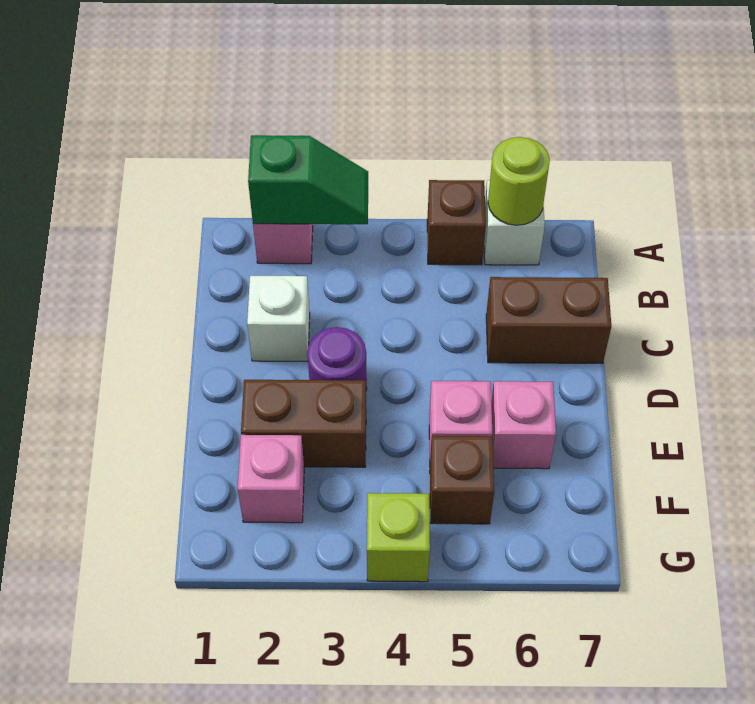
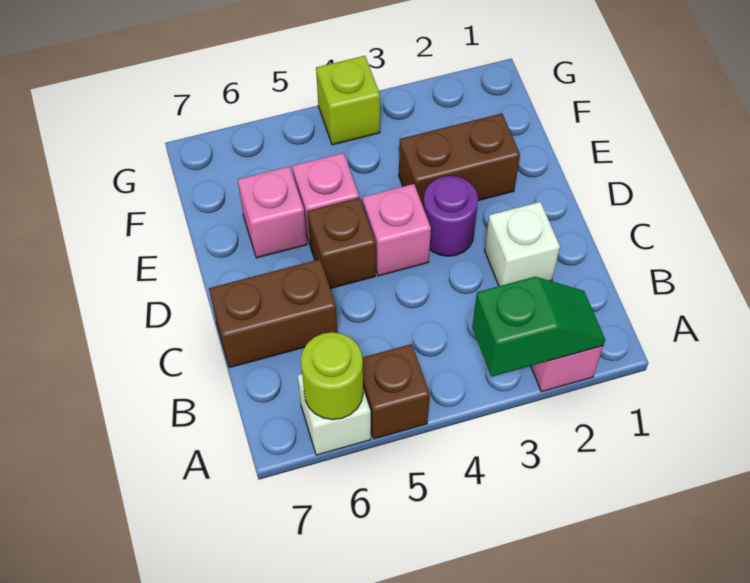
green 1x2 slope [248,135,368,224] -> green 1x2 slope turned to [472,277,605,377]
pink 1x1 brick [238,435,304,523] -> pink 1x1 brick moved to [362,184,431,276]
brown 1x1 brick [430,436,494,524] -> brown 1x1 brick moved to [307,198,376,289]

